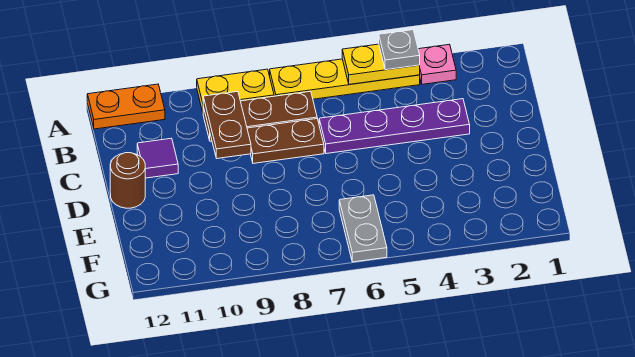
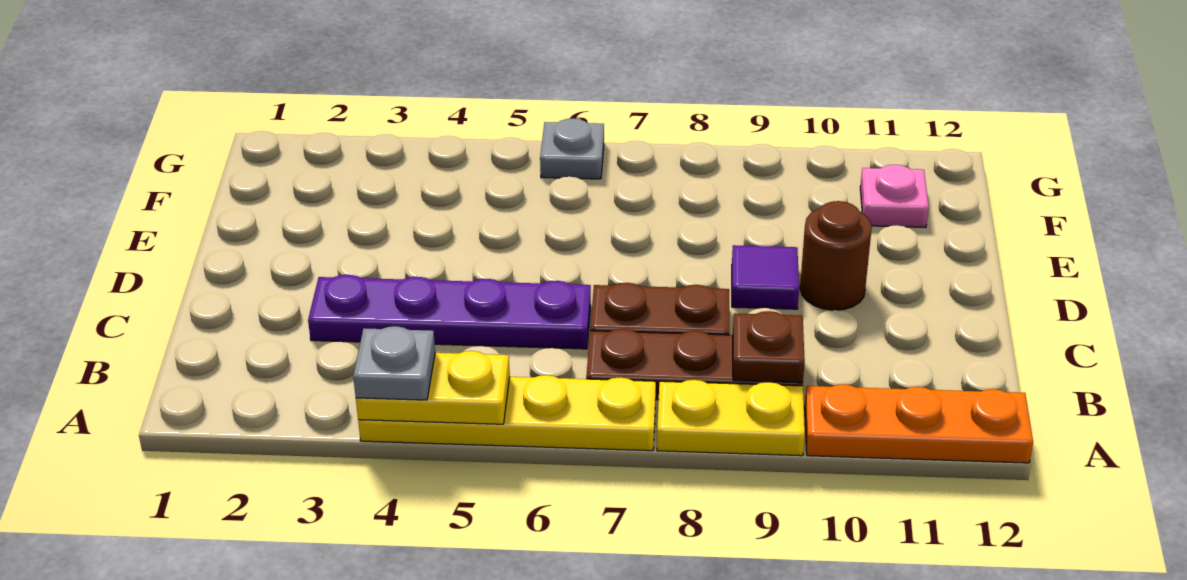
pink 1x1 plate [418,44,456,84] -> pink 1x1 plate moved to [860,165,929,227]
orange 1x2 plate [87,84,165,129] -> orange 1x3 plate [805,384,1033,463]
brown 1x2 plate [203,91,251,158] -> brown 1x1 plate [733,311,805,383]
purple 1x1 tile [137,138,178,178] -> purple 1x1 tile moved to [732,245,799,309]
brown 1x1 round brick [110,153,145,208] -> brown 1x1 round brick moved to [800,201,872,310]
grey 1x2 plate [339,195,387,262] -> grey 1x1 plate [540,118,604,179]

